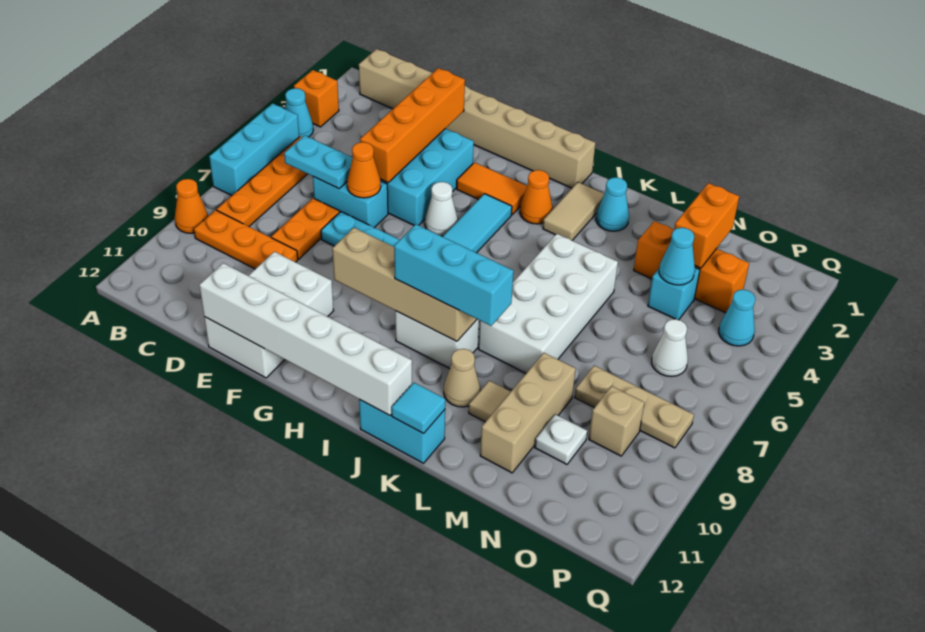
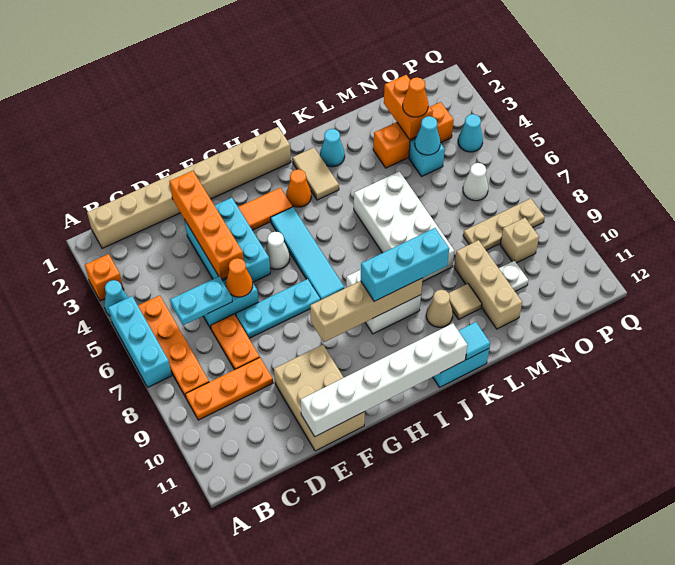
orange 1x1 cone [175,179,208,233] -> orange 1x1 cone moved to [403,77,428,117]
white 2x3 brick [204,252,334,378] -> tan 2x3 brick [274,345,365,451]

